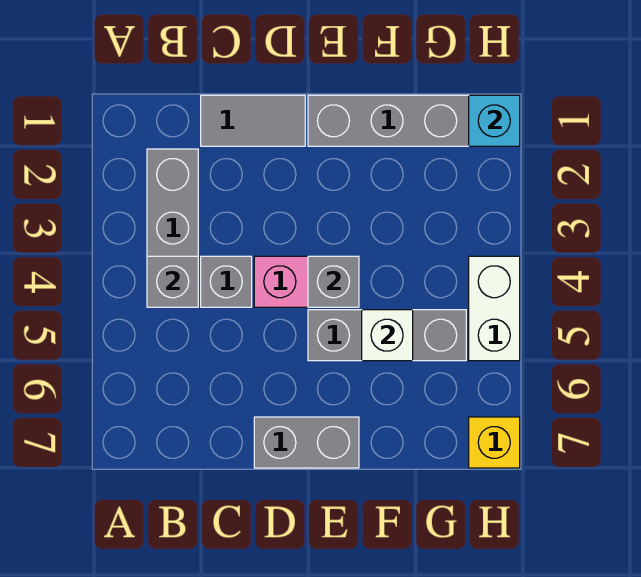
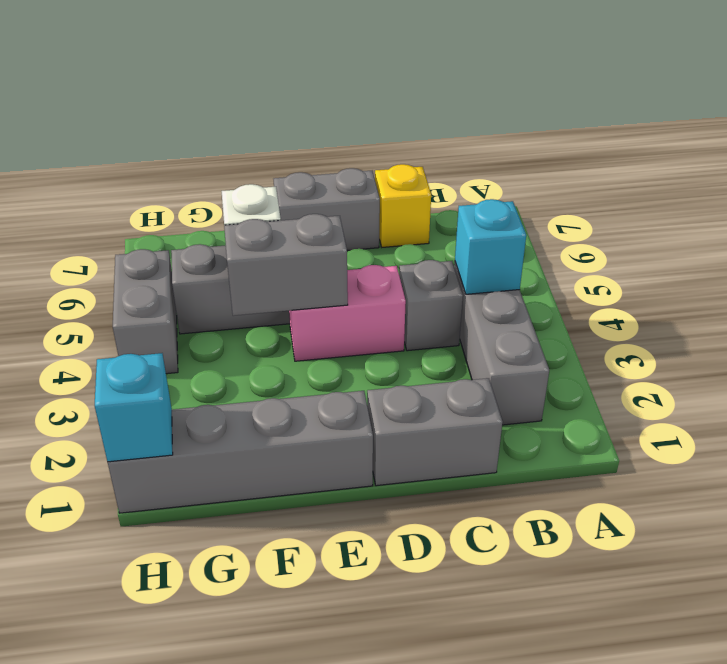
grey 1x1 brick [147,256,198,307] -> cyan 1x1 brick [455,199,526,294]
grey 1x2 tile [201,95,305,146] -> grey 1x2 brick [367,378,503,486]
grey 1x1 brick [308,256,359,307] -> grey 1x2 brick [224,214,348,316]
white 1x2 brick [469,256,520,361] -> grey 1x2 brick [113,249,178,374]
yellow 1x1 brick [469,417,520,468] -> yellow 1x1 brick moved to [375,164,431,247]

